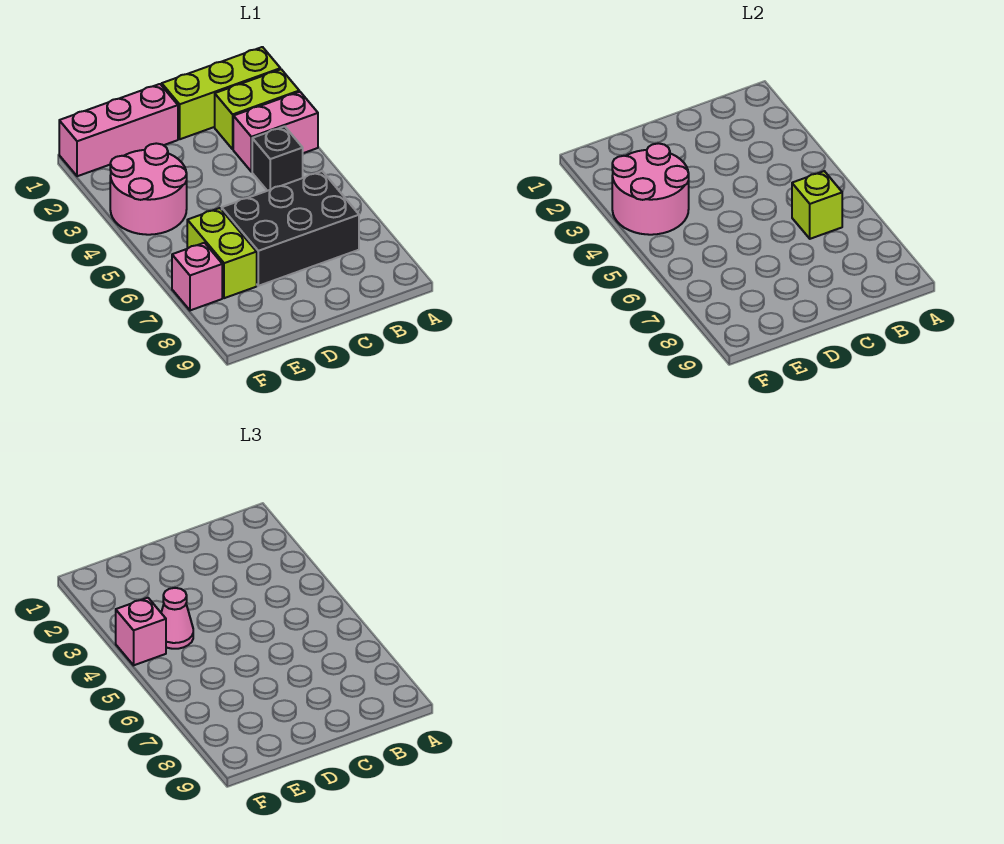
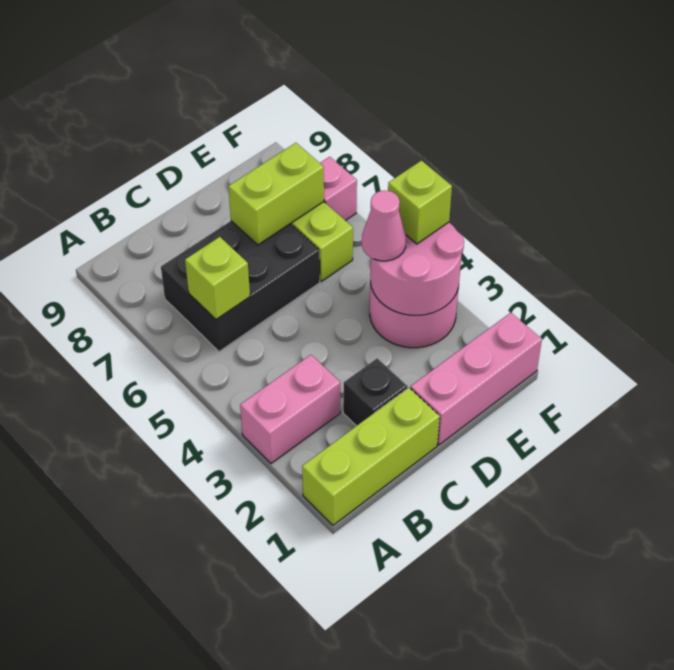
lime 1x2 brick [215,69,299,149] -> lime 1x2 brick moved to [228,143,324,245]
black 1x1 brick [252,126,303,191] -> black 1x1 brick moved to [343,358,407,426]
pink 1x1 brick [116,598,166,665] -> lime 1x1 brick [388,161,452,244]

